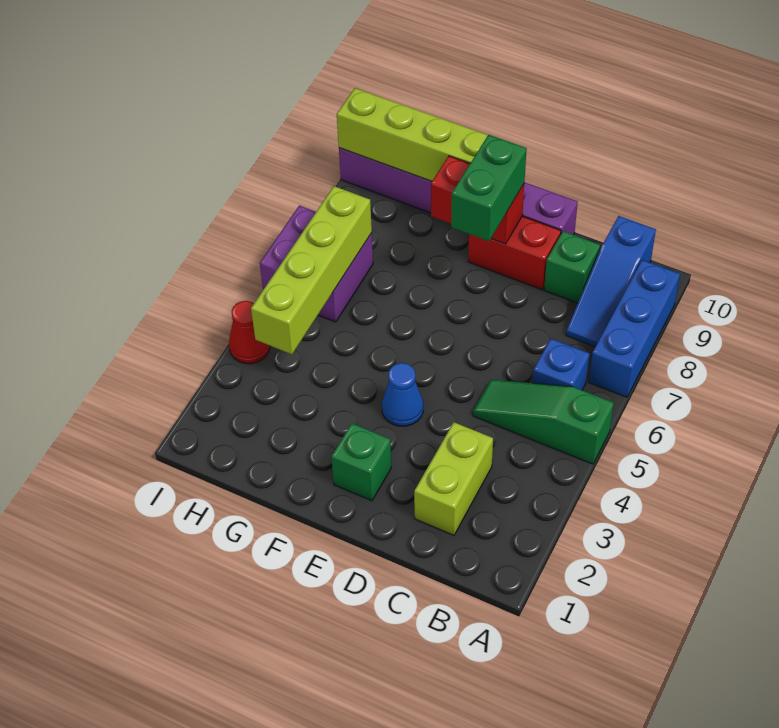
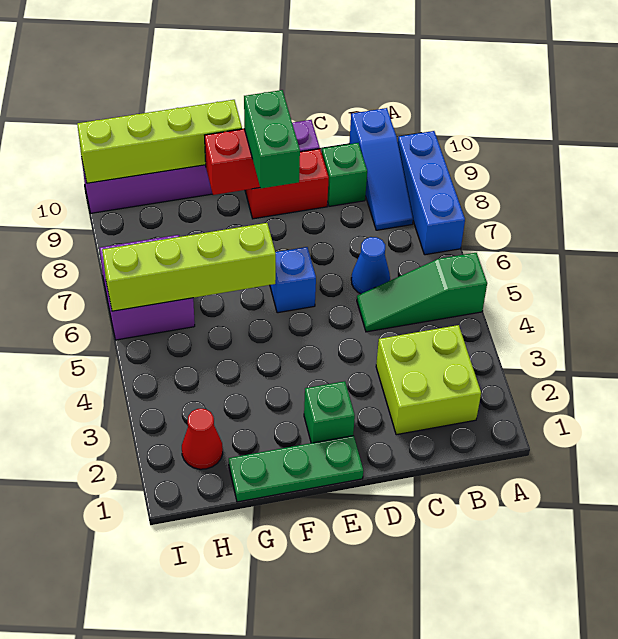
blue 1x1 brick [533,339,590,390] -> blue 1x1 brick moved to [270,247,316,313]
lime 1x2 brick [414,422,493,535] -> lime 2x2 brick [376,325,481,435]
none -> green 1x3 plate [229,436,363,502]
blue 1x1 cone [382,363,423,426] -> blue 1x1 cone moved to [351,237,390,294]
lime 1x4 brick [251,186,372,354] -> lime 1x4 brick turned to [102,223,276,311]
red 1x1 cone [229,301,270,364] -> red 1x1 cone moved to [182,409,223,469]

